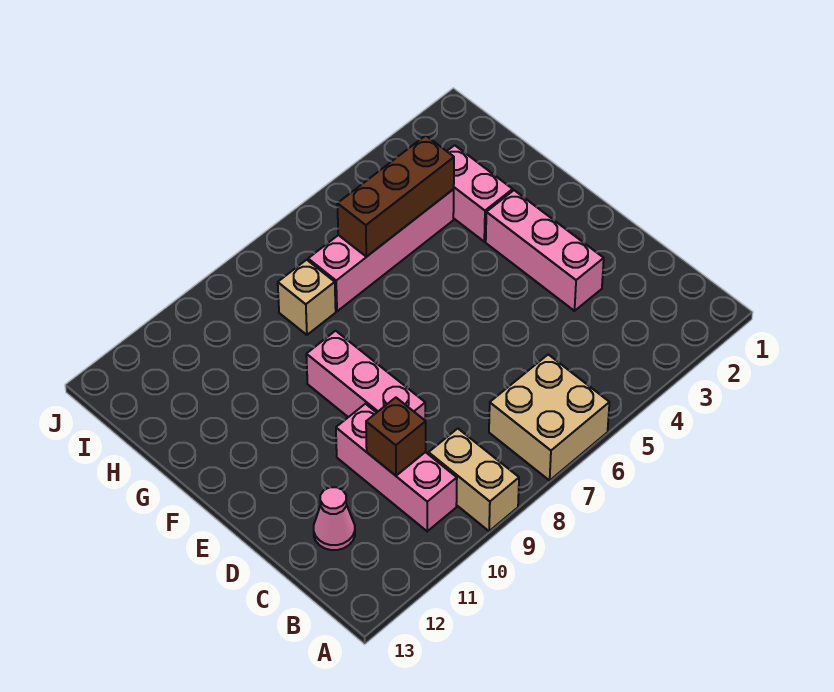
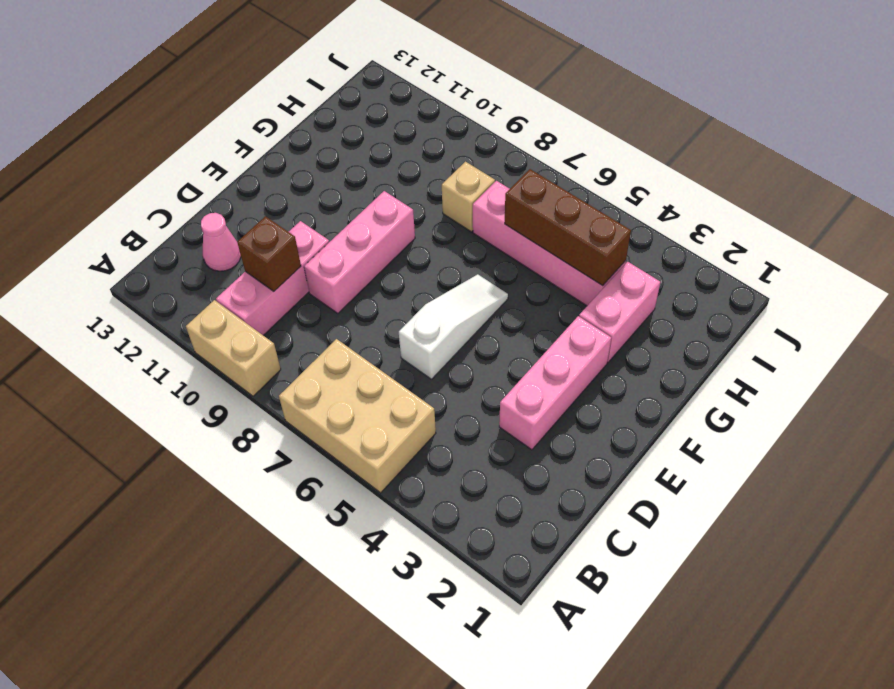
tan 2x2 brick [489,354,610,480] -> tan 2x3 brick [279,339,436,493]
tan 1x2 brick [429,429,519,531] -> tan 1x2 brick turned to [186,300,281,396]
none -> white 1x3 slope [399,274,508,379]

